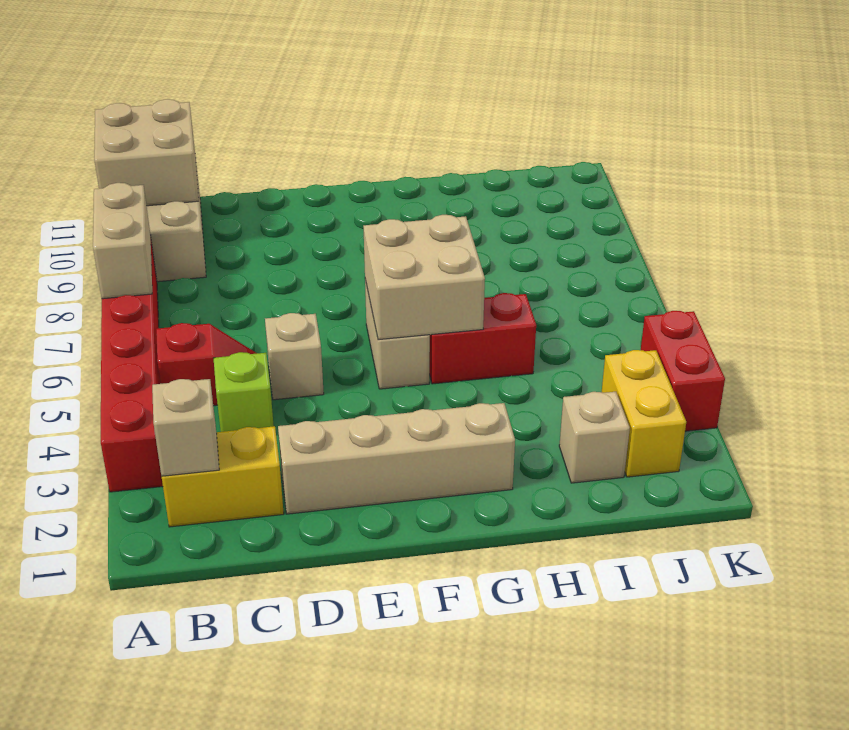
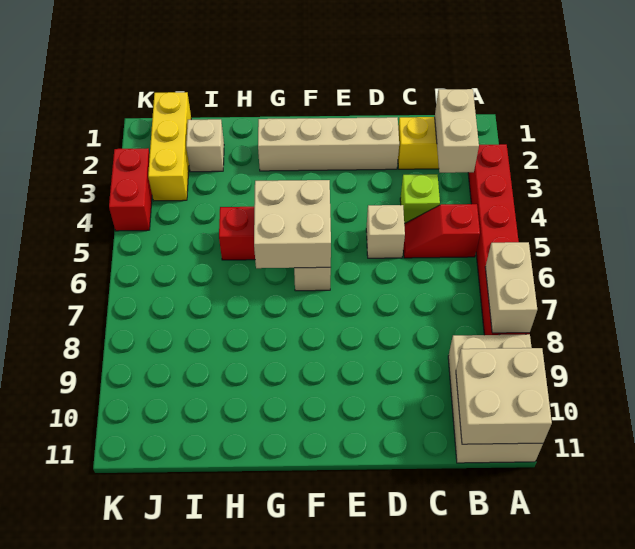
tan 1x1 brick [152,379,219,476] -> tan 1x2 brick [435,89,479,173]
yellow 1x2 brick [602,350,686,477] -> yellow 1x3 brick [148,92,191,201]

